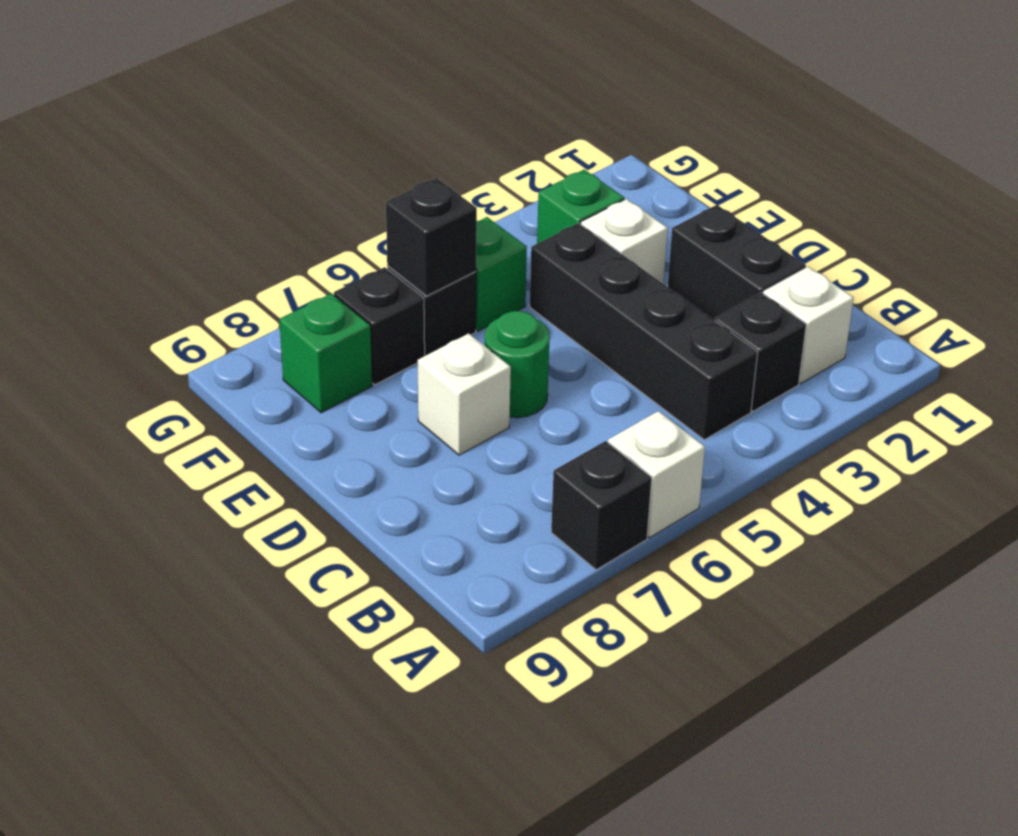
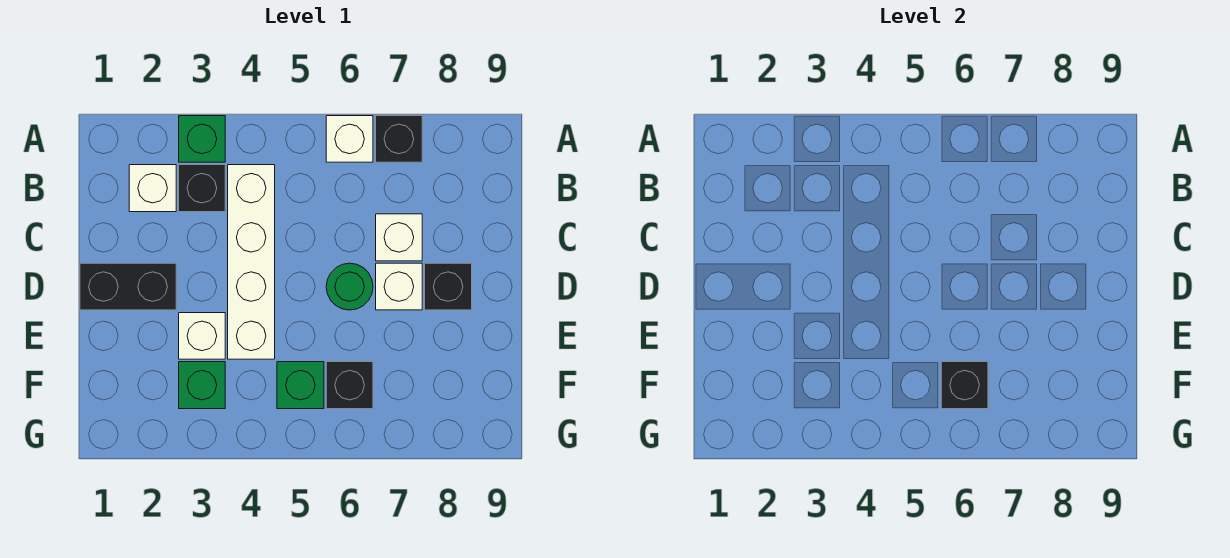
black 1x4 brick [530,223,758,440] -> white 1x4 brick [228,165,275,359]
black 1x2 brick [668,205,806,321] -> black 1x2 brick turned to [80,263,176,310]
none -> white 1x1 brick [376,214,422,261]
black 1x1 brick [334,267,425,385] -> black 1x1 brick moved to [425,263,472,310]
green 1x1 brick [279,293,372,413] -> green 1x1 brick moved to [179,116,225,162]

